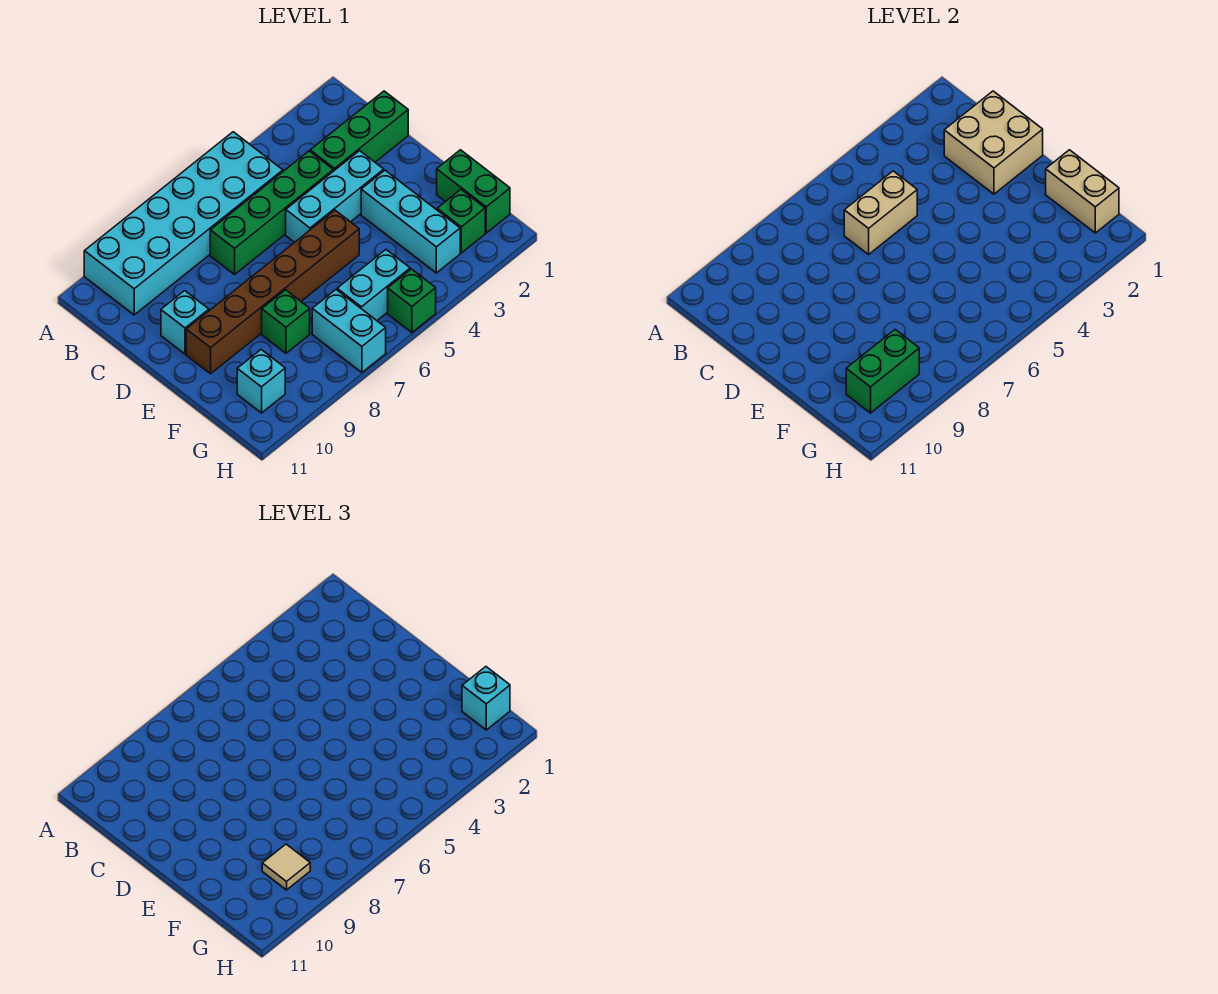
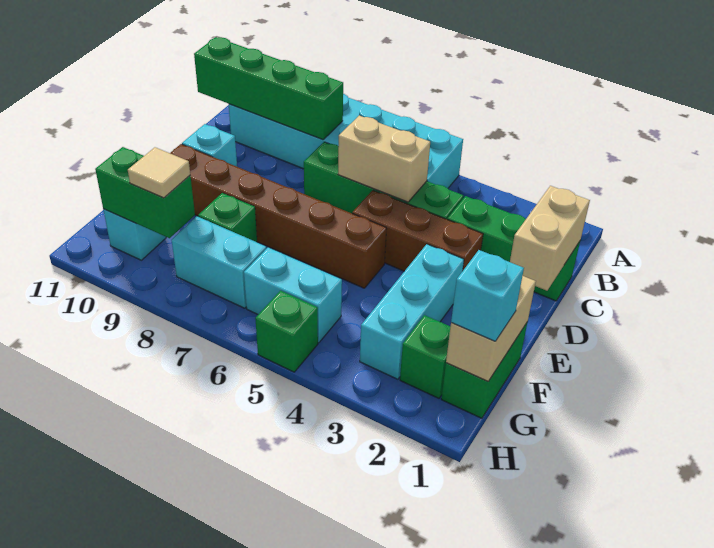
none -> green 1x4 brick [194,37,343,140]
tan 2x2 brick [944,91,1043,194] -> tan 1x2 brick [510,186,590,291]
cyan 1x3 brick [286,151,384,242] -> brown 1x3 brick [352,190,483,271]
cyan 1x2 brick [312,290,386,372] -> cyan 1x2 brick turned to [172,216,266,308]

